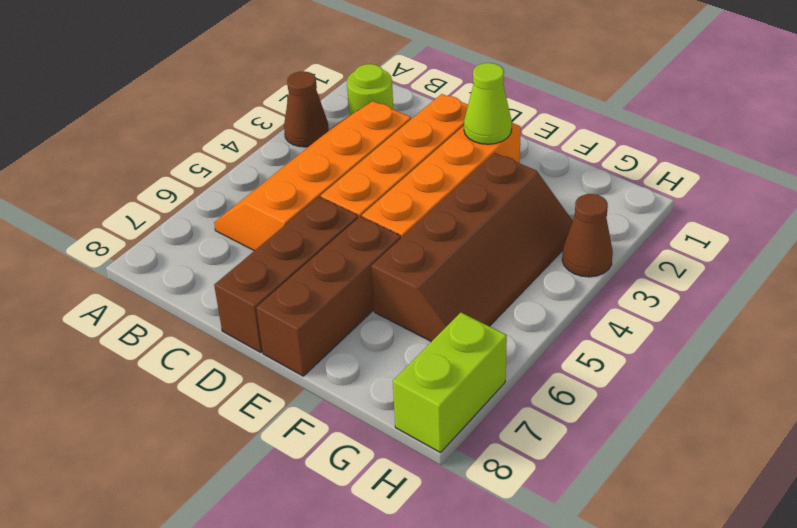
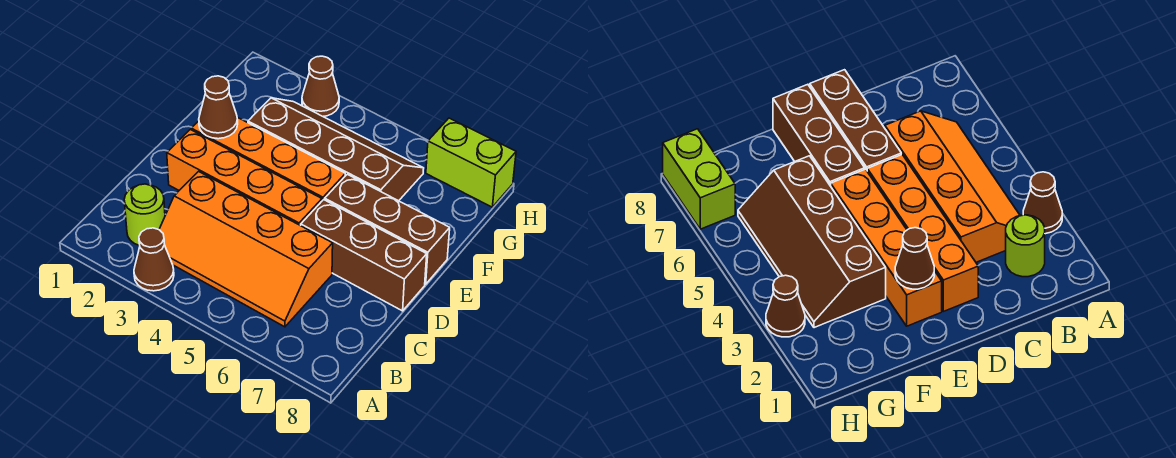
lime 1x1 cone [464,63,512,144] -> brown 1x1 cone [199,76,238,139]

